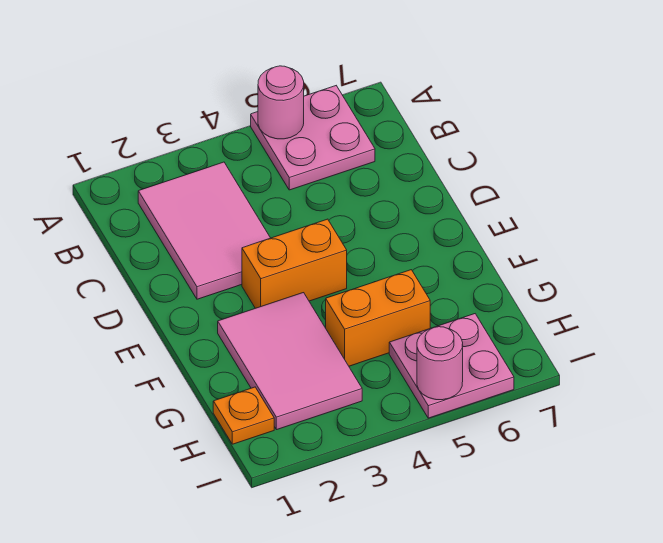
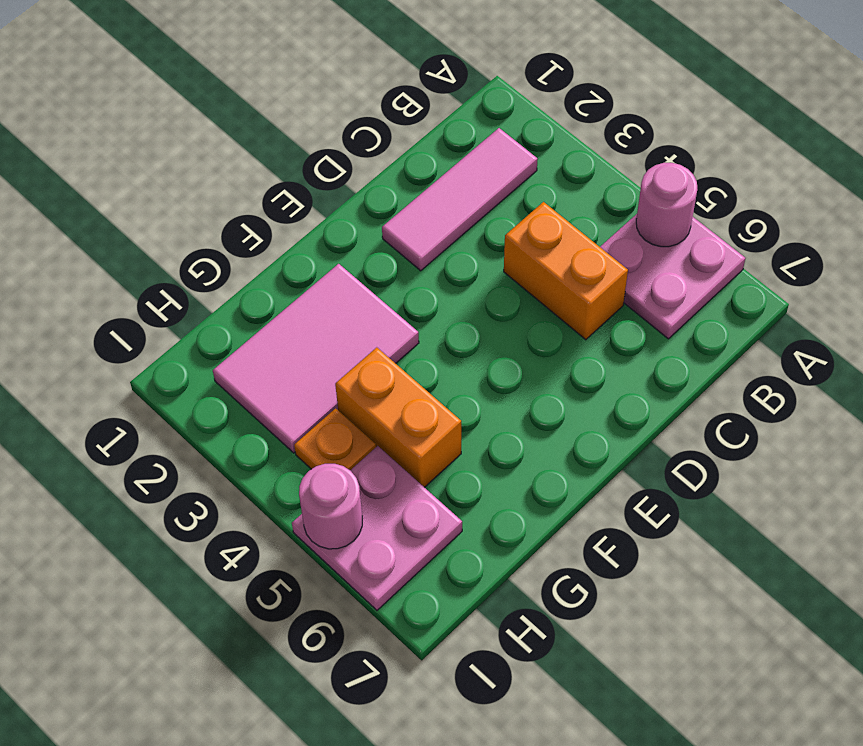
pink 2x3 tile [138,162,270,299] -> pink 1x3 tile [382,128,538,271]
orange 1x2 brick [242,219,347,308] -> orange 1x2 brick moved to [504,202,628,340]
orange 1x1 plate [213,387,274,444] -> orange 1x1 plate moved to [294,408,376,470]

